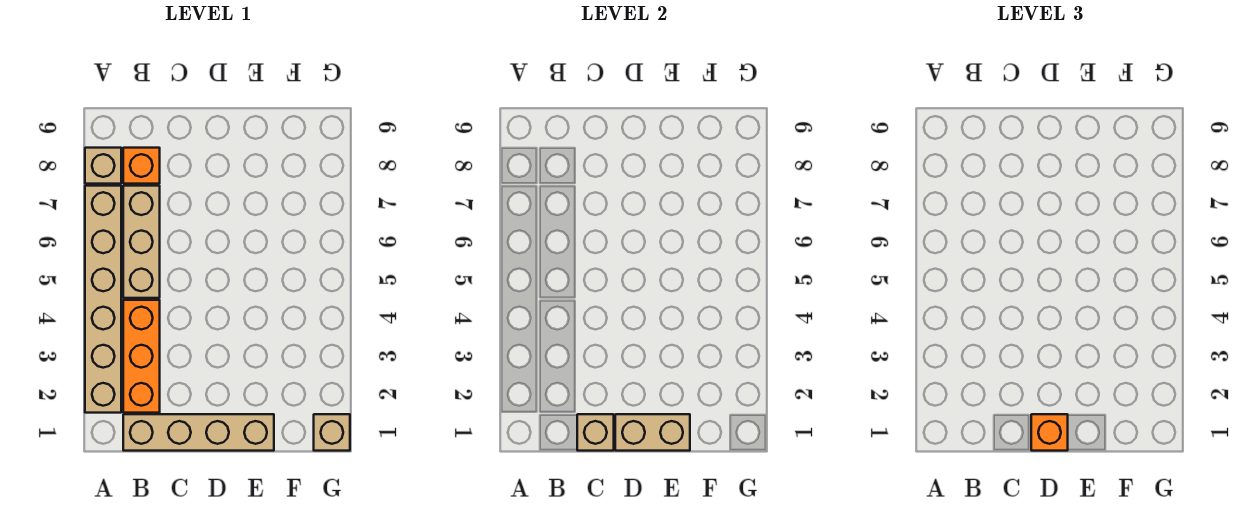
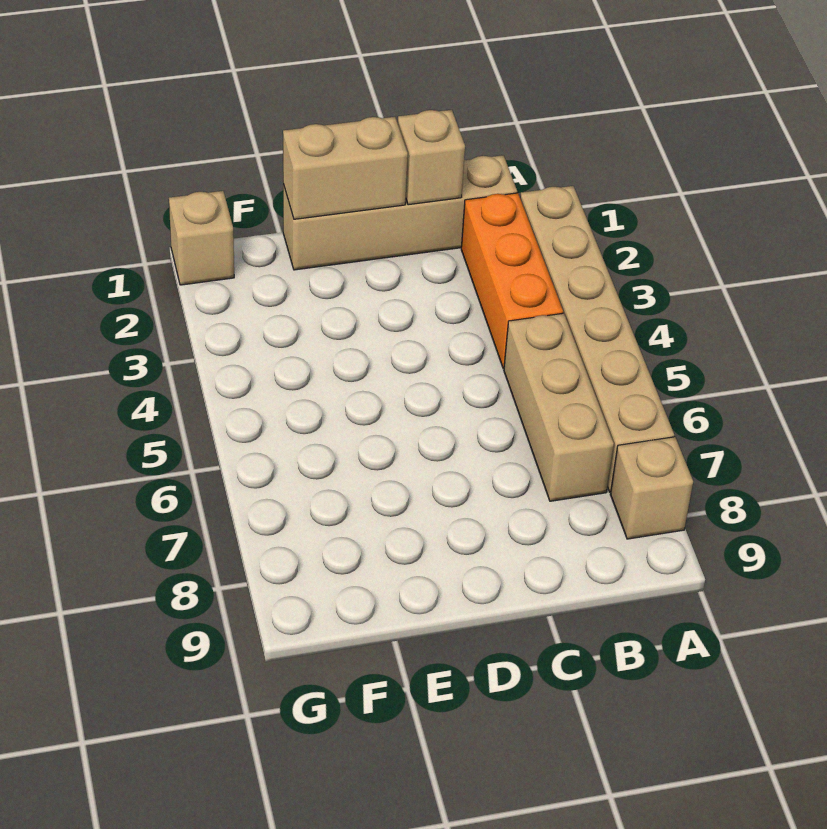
orange 1x1 brick [123,148,160,184] -> none
orange 1x1 brick [1031,414,1068,451] -> none

